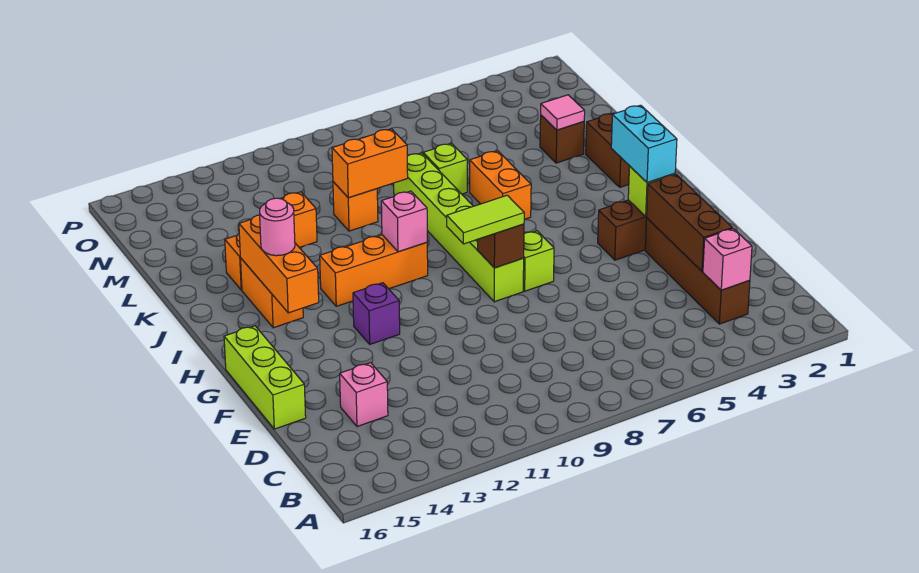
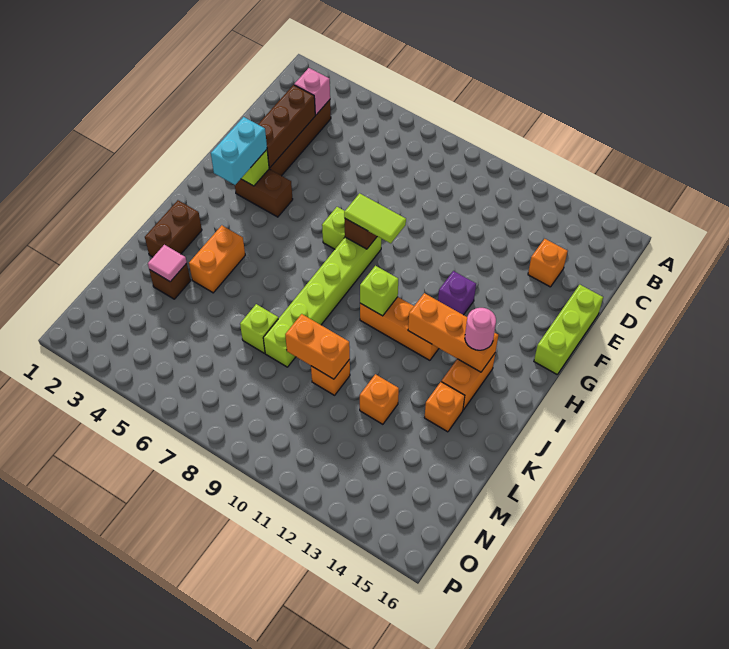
pink 1x1 brick [340,363,388,427] -> orange 1x1 brick [528,239,568,287]
orange 1x3 brick [239,215,319,313] -> orange 1x3 brick turned to [408,293,498,372]
pink 1x1 brick [381,191,427,252] -> lime 1x1 brick [360,266,398,316]
orange 1x2 brick [470,151,531,219] -> orange 1x2 brick moved to [189,225,245,293]

